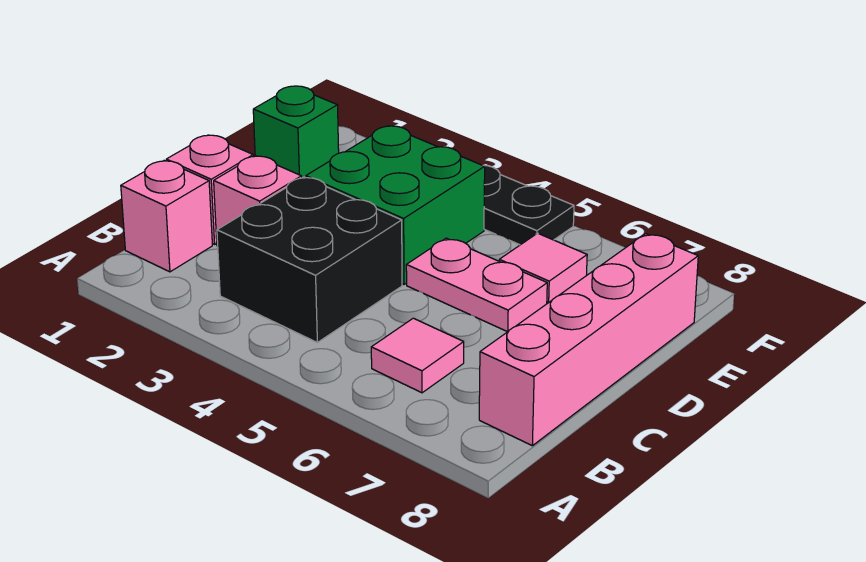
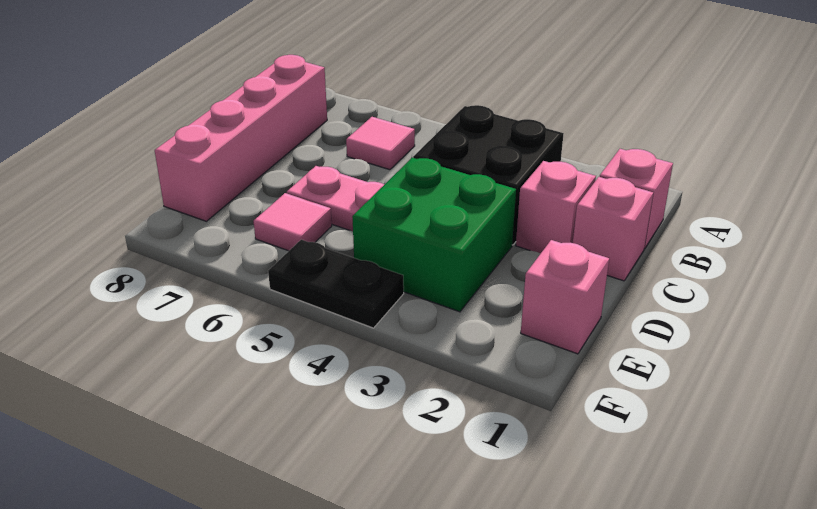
green 1x1 brick [253,86,339,178] -> pink 1x1 brick [521,240,609,354]

